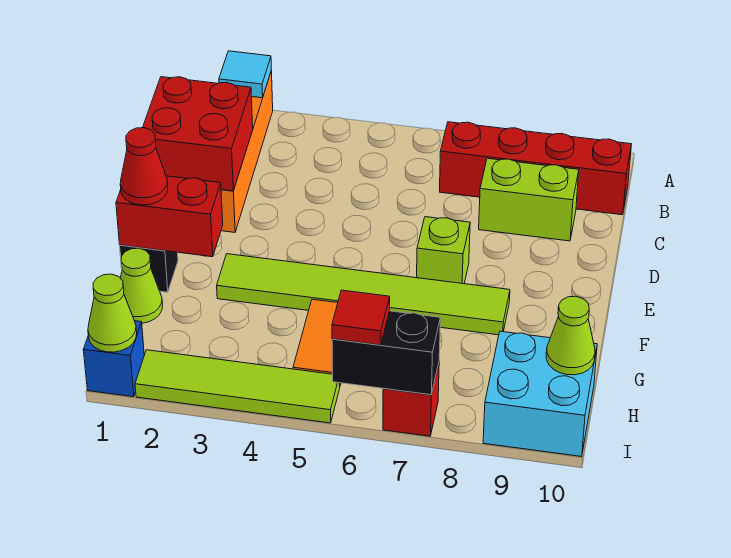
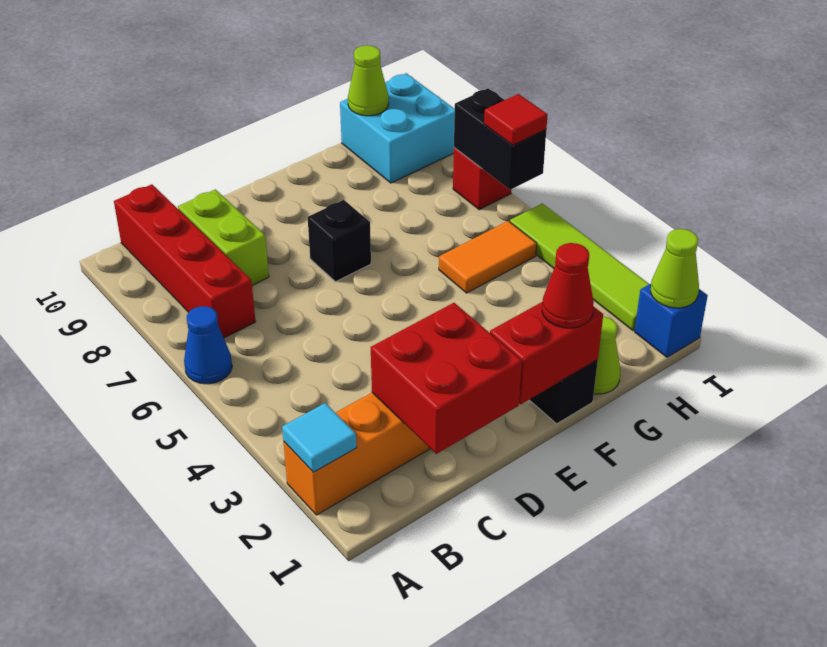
none -> blue 1x1 cone [184,306,232,384]
lime 1x1 brick [417,217,470,284] -> black 1x1 brick [308,200,371,282]
red 1x2 brick [116,176,223,257] -> red 1x2 brick turned to [490,302,603,404]
lime 1x6 tile [217,254,510,335] -> none

